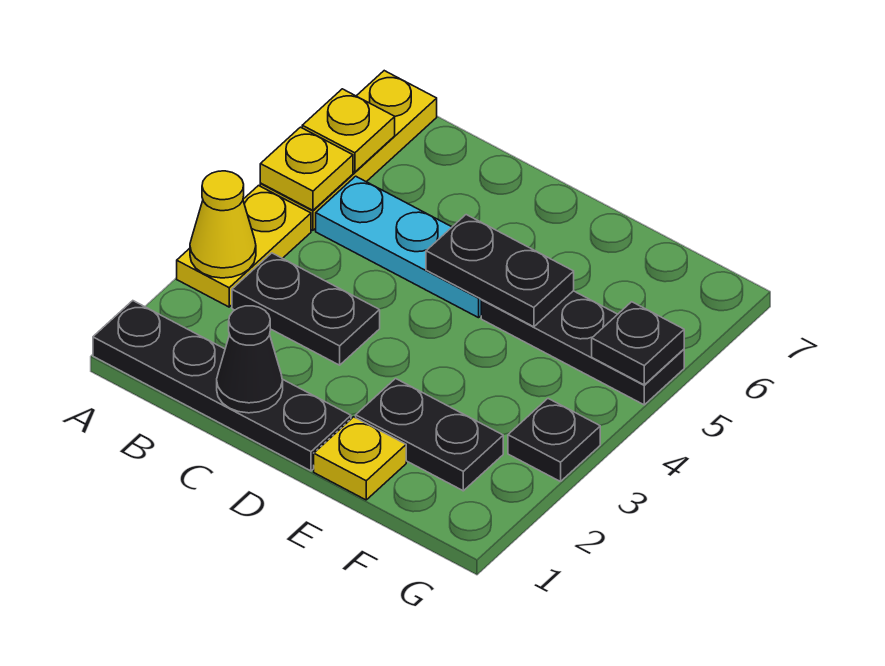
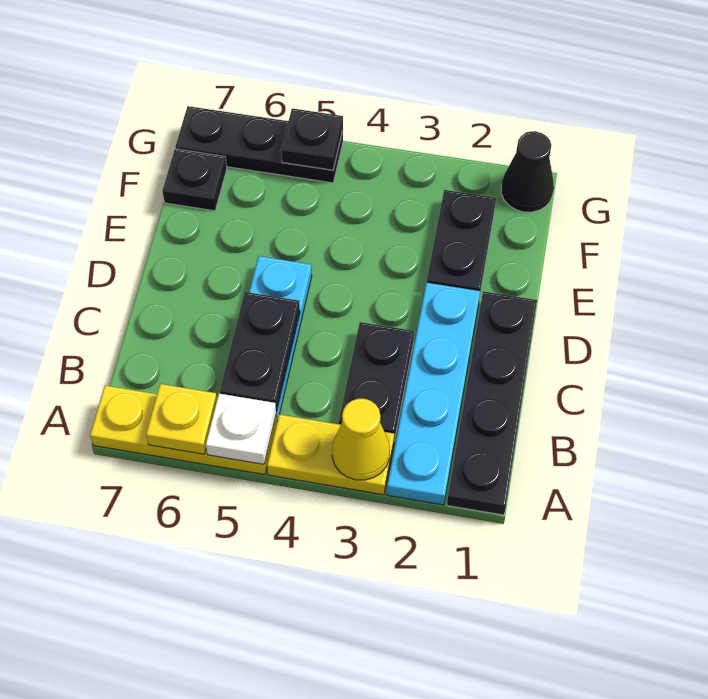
none -> cyan 1x4 plate [387,283,480,505]
yellow 1x1 plate [260,127,353,210] -> white 1x1 plate [206,394,276,464]
black 1x1 cone [217,306,283,413] -> black 1x1 cone moved to [501,132,554,212]
black 1x2 plate [426,215,574,327] -> black 1x2 plate moved to [220,292,300,411]
yellow 1x1 plate [314,417,406,500] -> none
black 1x3 plate [481,291,684,405] -> black 1x3 plate turned to [176,106,343,183]
black 1x1 plate [508,399,600,482] -> black 1x1 plate moved to [162,149,227,211]

